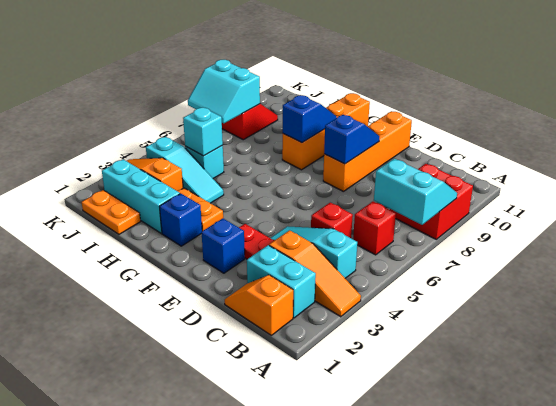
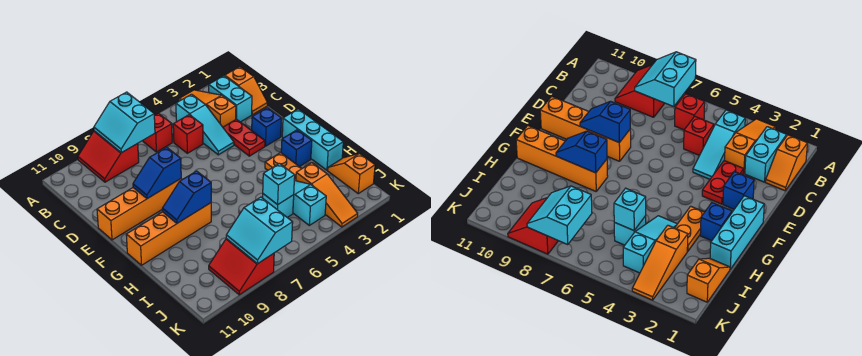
red 2x2 brick [390,164,473,239] -> red 2x2 slope [78,131,139,182]
cyan 1x3 brick [102,159,180,233] -> cyan 1x3 brick moved to [282,109,343,170]
orange 1x2 plate [82,190,141,234] -> orange 1x2 slope [328,154,375,194]
cyan 2x2 slope [188,60,260,123] -> cyan 2x2 slope turned to [226,197,293,264]

